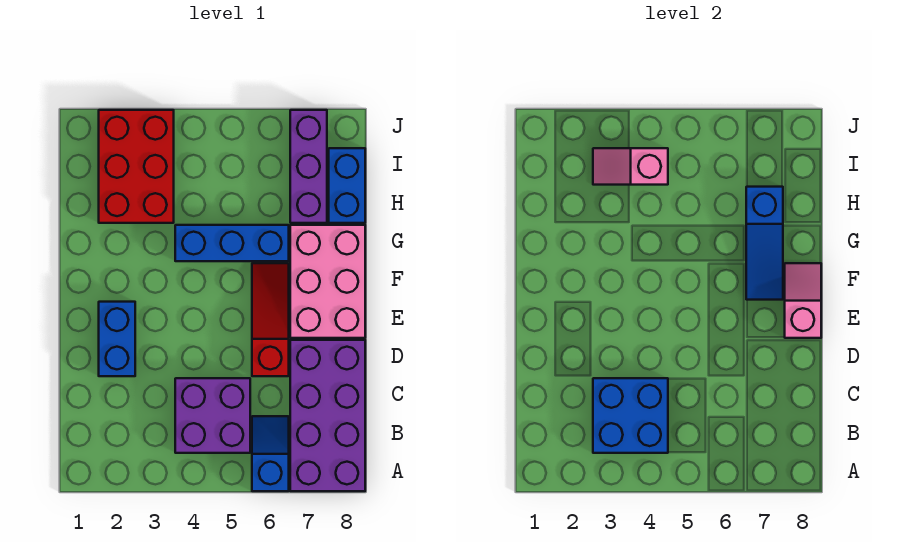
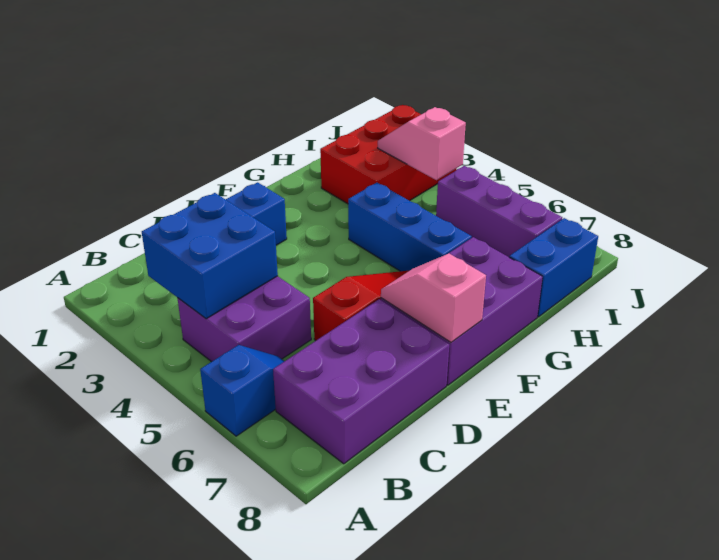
purple 2x4 brick [290,340,365,491] -> purple 2x3 brick [273,299,449,464]
pink 2x3 brick [290,225,365,338] -> purple 2x3 brick [381,237,543,385]
pink 1x2 slope [785,263,821,338] -> pink 1x2 slope turned to [381,254,486,342]
blue 1x3 slope [746,187,783,300] -> none
purple 1x3 brick [290,110,327,223] -> purple 1x3 brick turned to [436,166,562,257]

